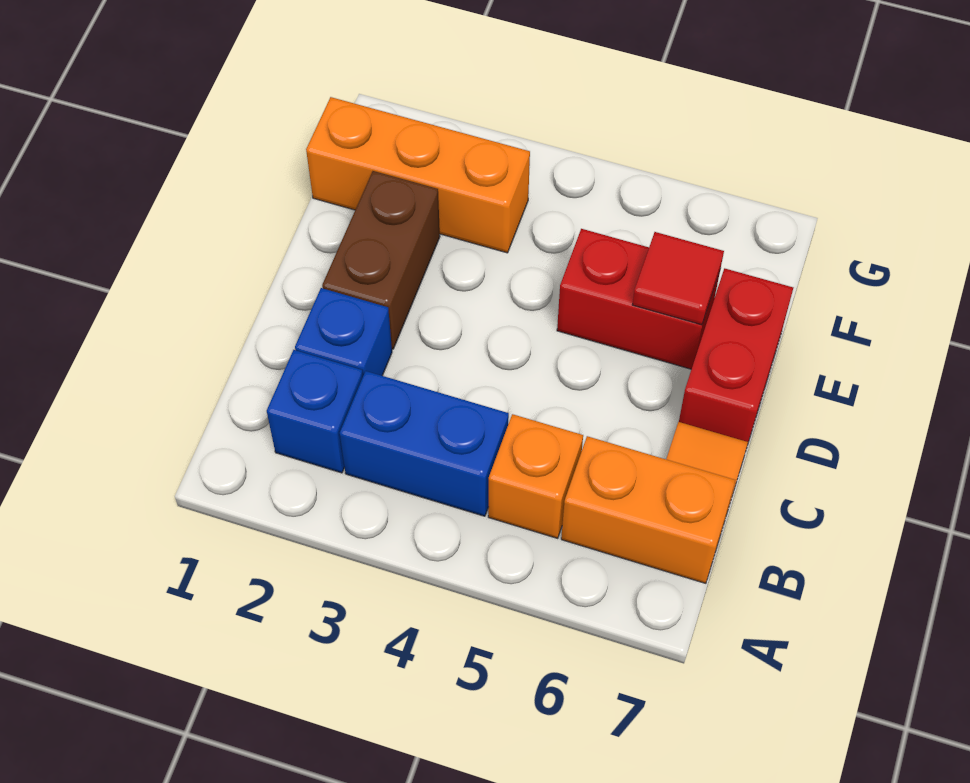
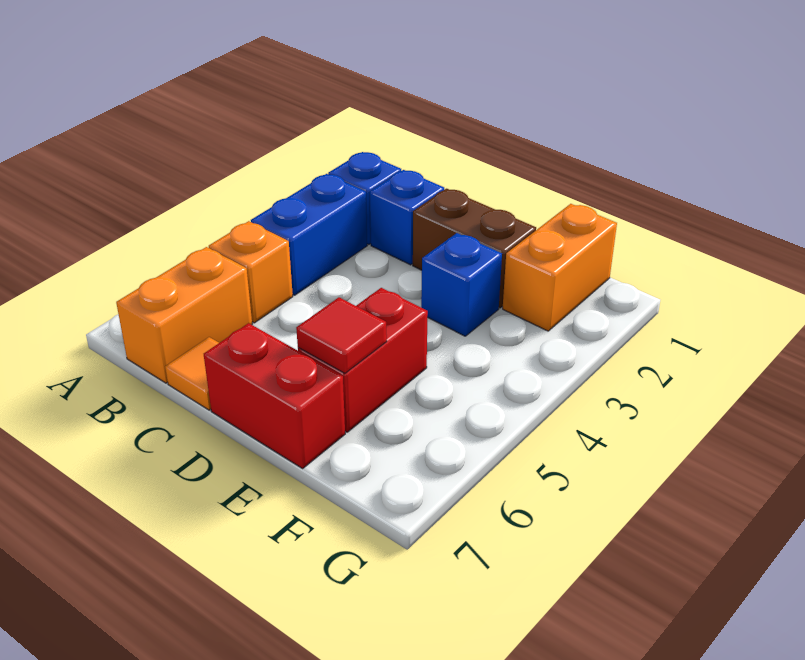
none -> blue 1x1 brick [421,233,502,336]
orange 1x3 brick [306,97,530,253] -> orange 1x2 brick [503,204,617,331]

